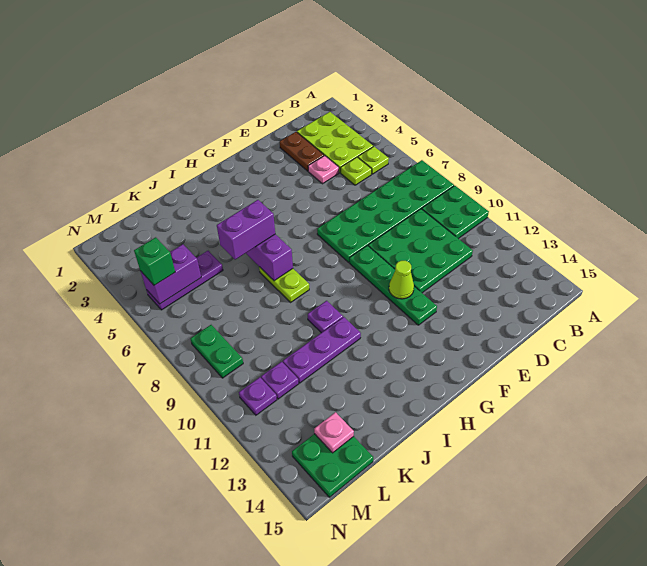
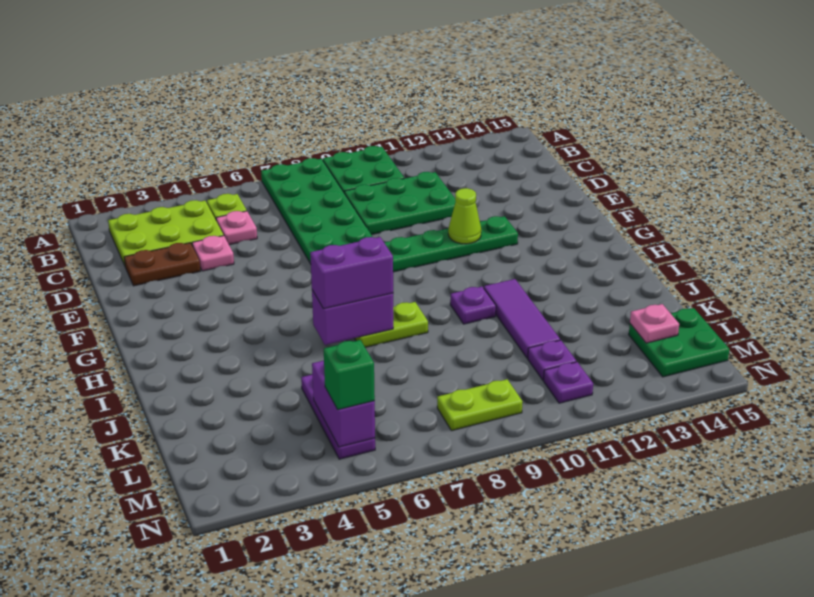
lime 1x1 plate [341,157,372,185] -> pink 1x1 plate [216,211,257,245]
green 3x3 plate [368,209,473,293] -> green 2x3 plate [344,172,456,235]
purple 1x2 brick [217,200,275,260] -> purple 1x2 brick turned to [310,237,393,309]
purple 1x3 plate [283,317,361,383] -> purple 1x3 tile [484,279,560,358]
green 1x2 plate [190,325,243,378] -> lime 1x2 plate [437,379,522,431]

